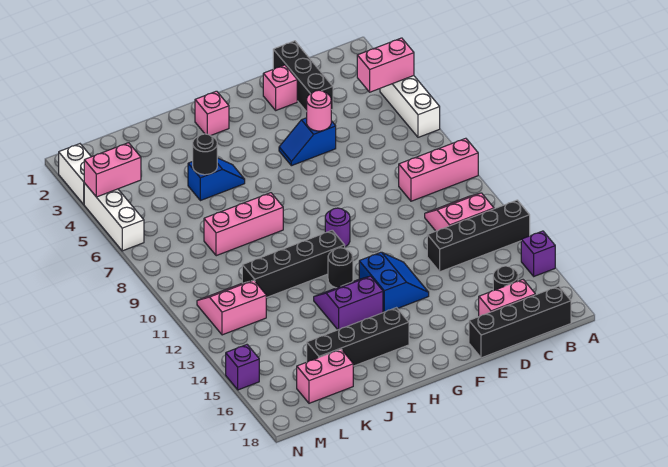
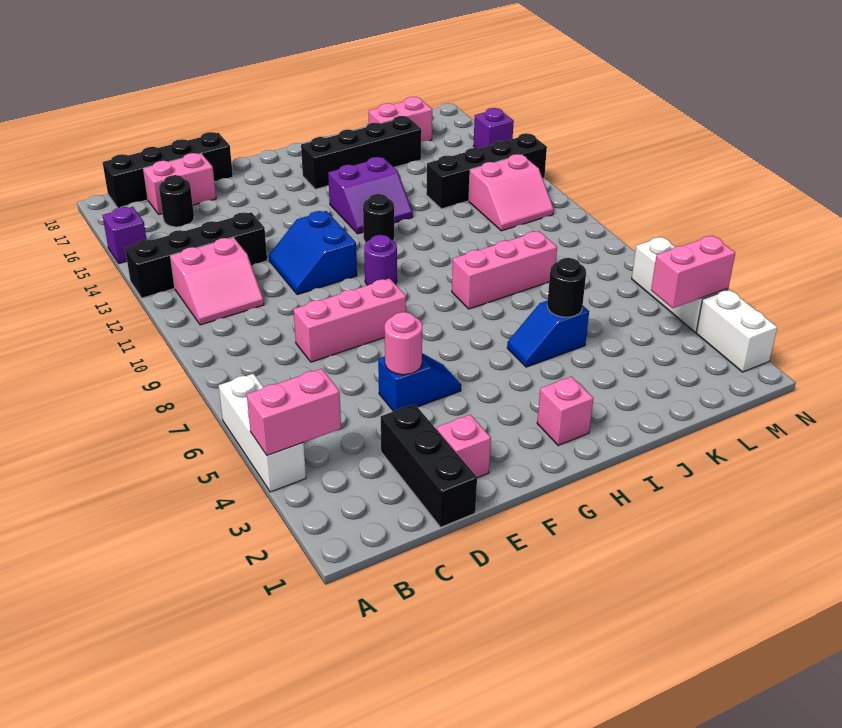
pink 1x3 brick [399,138,478,201] -> pink 1x3 brick moved to [294,278,406,362]
blue 2x2 slope [359,252,429,312] -> blue 2x2 slope moved to [269,211,357,295]
black 1x4 brick [242,230,345,298] -> black 1x4 brick moved to [426,133,547,209]

